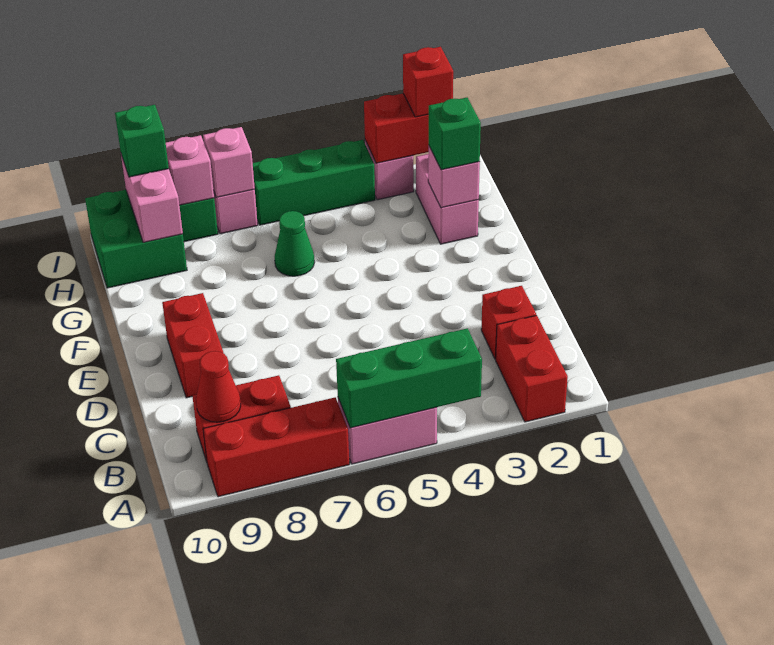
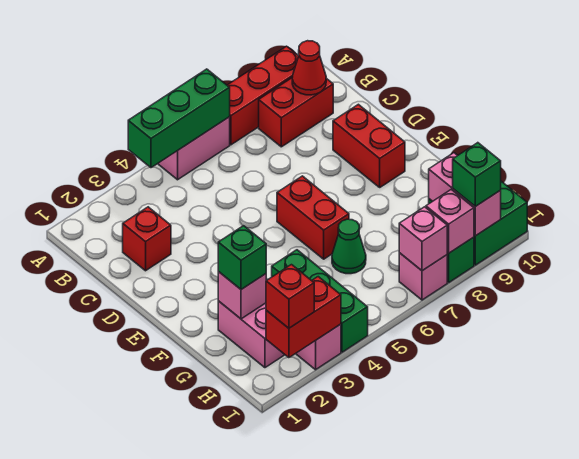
red 1x2 brick [496,315,568,422] -> red 1x2 brick moved to [277,176,349,259]
green 1x3 brick [253,140,375,225] -> green 1x3 brick turned to [272,250,368,352]

